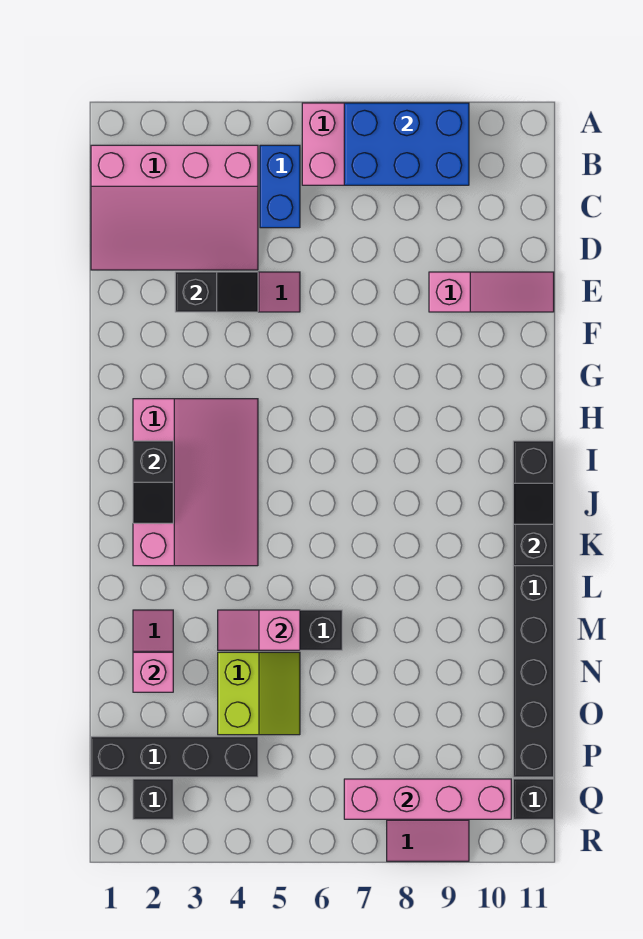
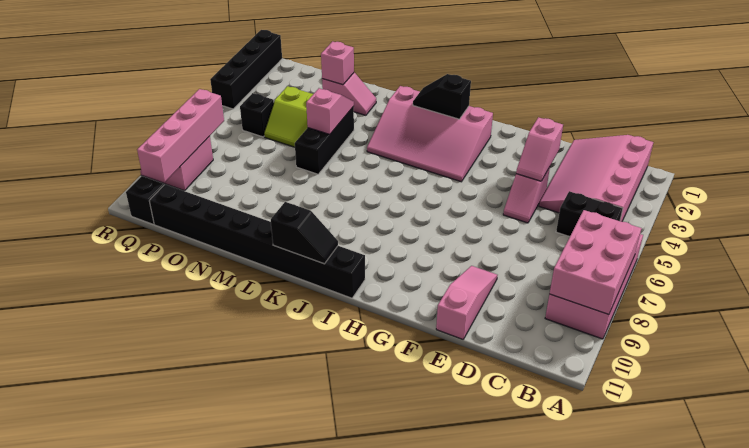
blue 2x3 brick [344,103,469,185] -> pink 2x3 brick [550,210,642,315]
blue 1x2 brick [260,145,300,228] -> black 1x2 brick [556,191,623,237]
black 1x2 slope [175,272,258,312] -> pink 1x2 slope [516,117,563,181]
pink 1x3 slope [429,272,554,312] -> pink 1x3 slope turned to [436,266,497,339]
black 1x4 brick [91,737,258,777] -> black 1x4 brick moved to [210,30,282,109]
black 1x1 brick [133,779,173,819] -> black 1x1 brick moved to [240,93,274,137]

